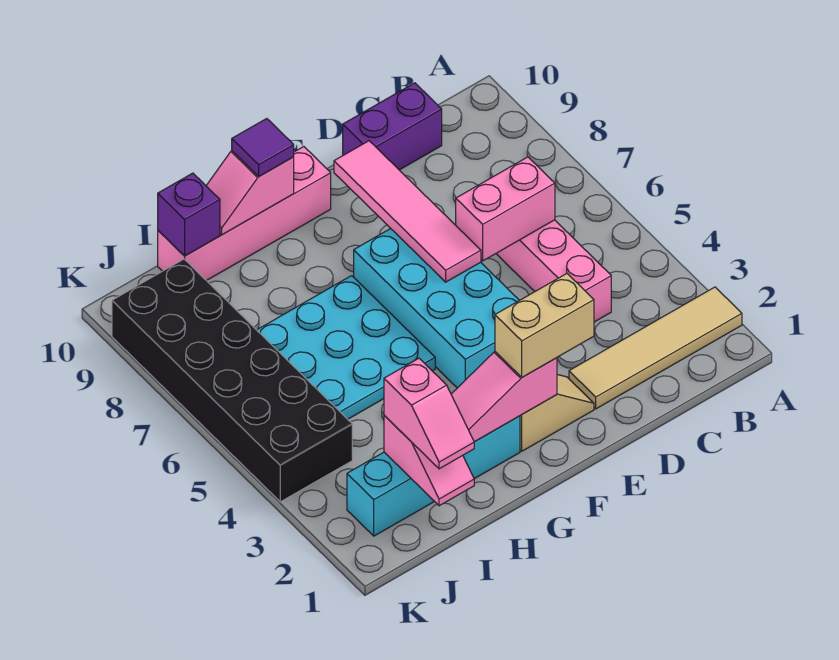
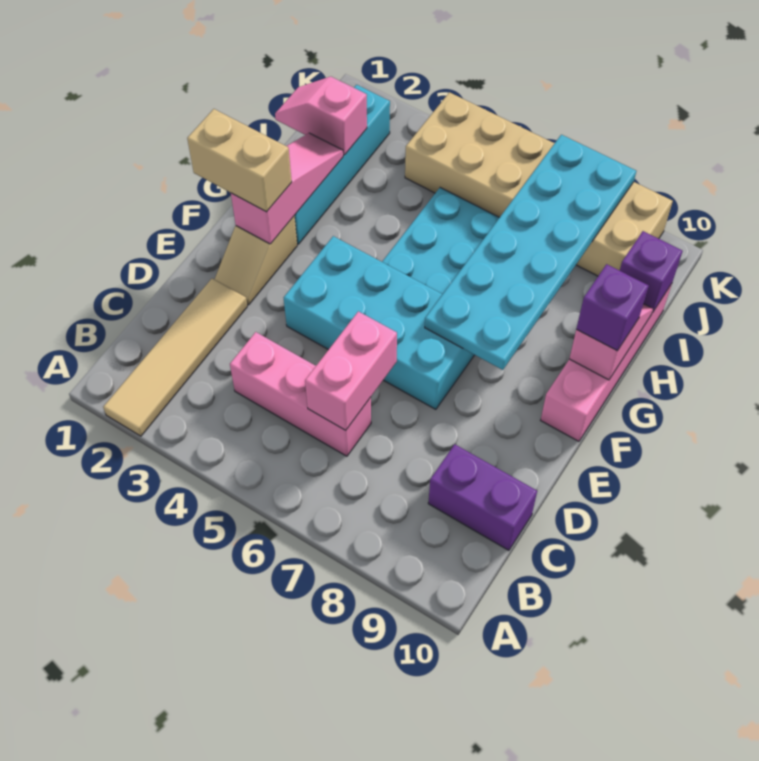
purple 1x2 brick [343,83,442,170] -> purple 1x2 brick turned to [428,444,537,550]
tan 1x2 brick [495,274,594,377] -> tan 1x2 brick turned to [187,109,292,212]
pink 1x4 tile [334,141,481,282] -> none
none -> cyan 2x6 plate [425,135,636,370]
purple 1x1 tile [232,119,294,176] -> purple 1x1 brick [576,264,649,351]
pink 1x2 slope [384,358,474,469] -> none
black 2x6 brick [112,259,352,502] -> tan 2x6 brick [405,92,673,276]

